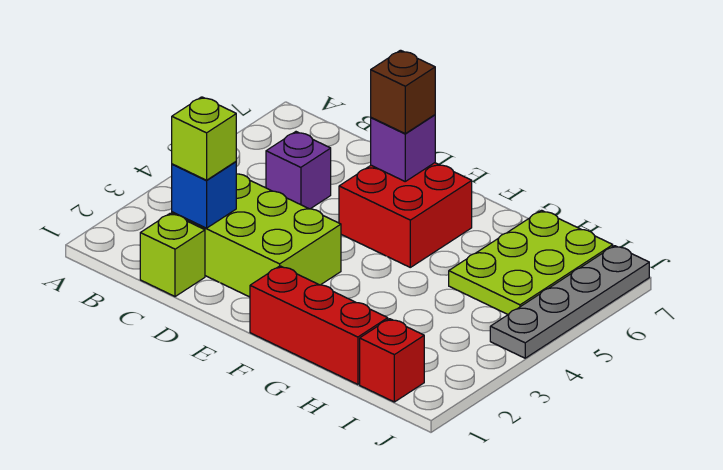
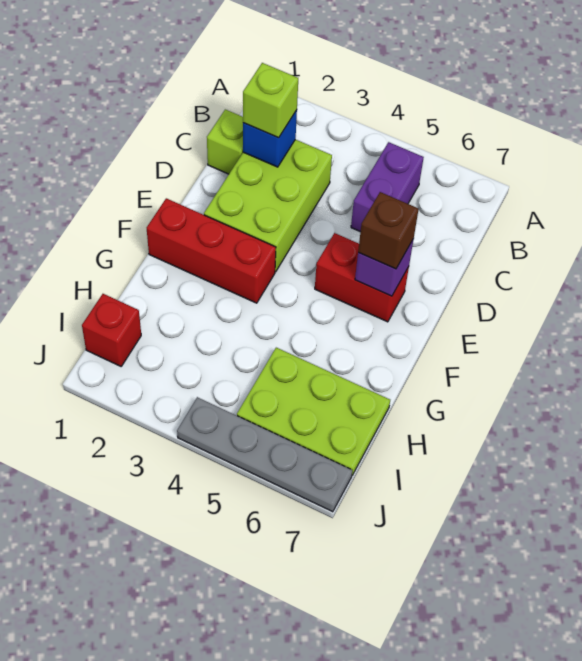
purple 1x1 brick [266,132,331,209] -> purple 1x2 brick [351,142,424,232]
red 2x2 brick [339,163,472,267] -> red 1x2 brick [315,233,409,322]
red 1x3 brick [250,266,388,384] -> red 1x3 brick turned to [147,198,276,303]

